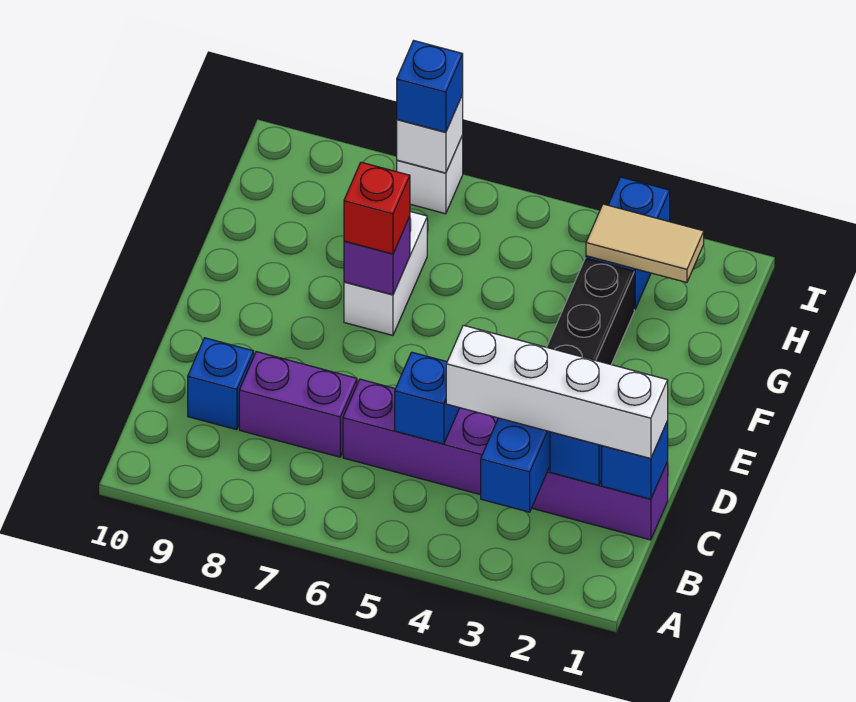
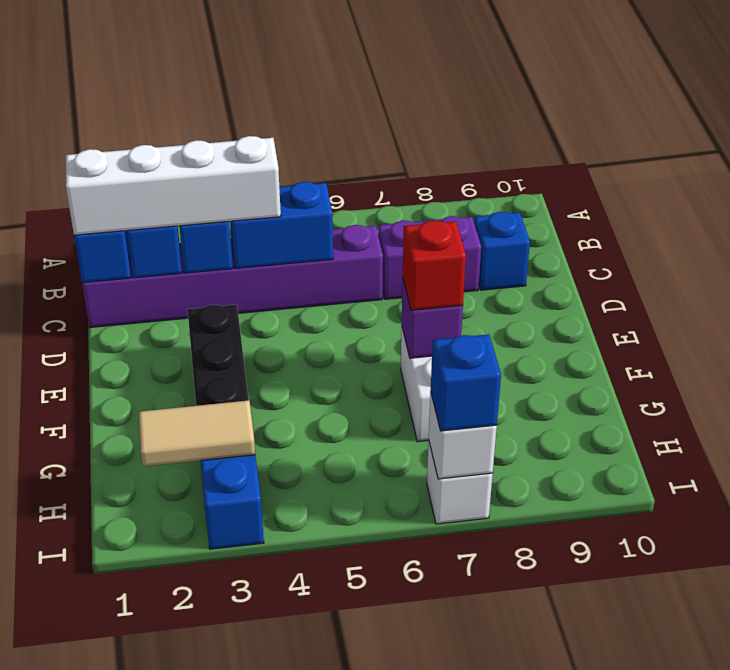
blue 1x1 brick [395,352,459,444] -> blue 1x2 brick [230,182,333,269]

